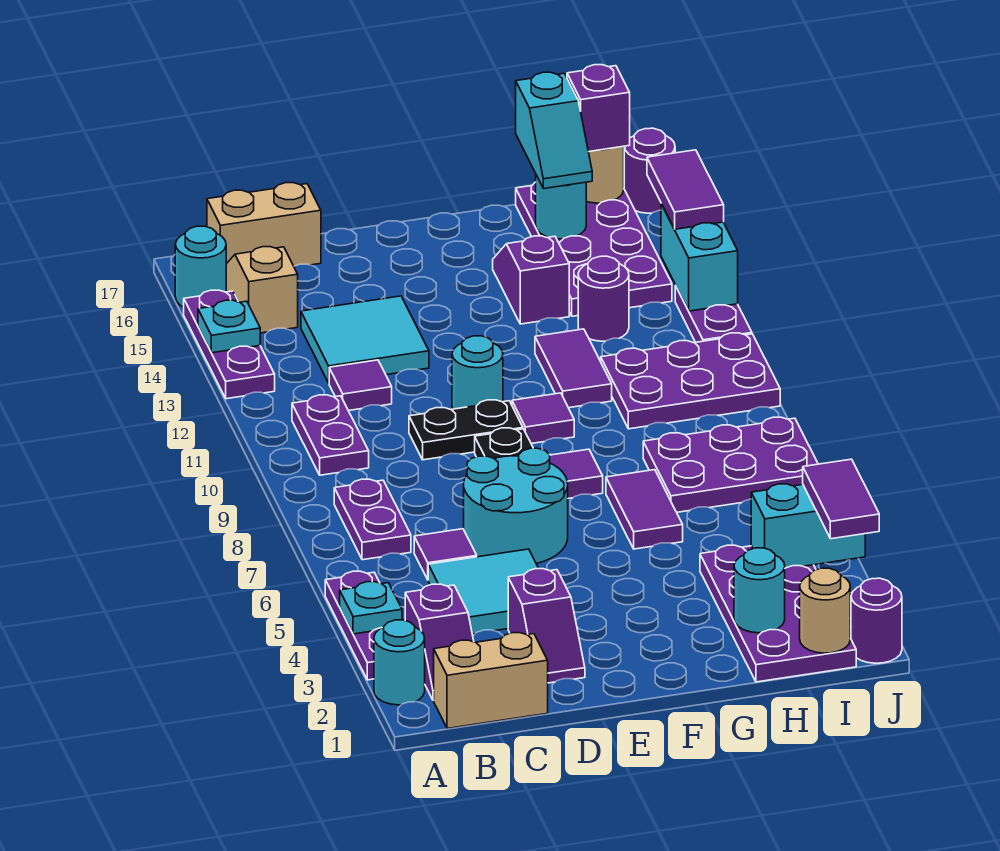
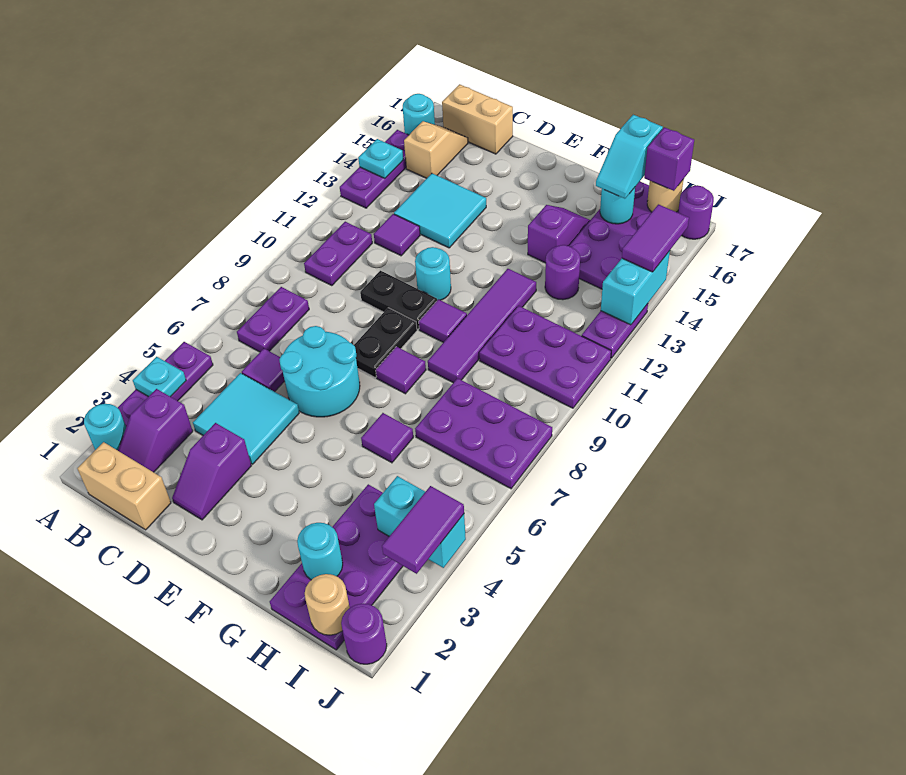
purple 1x2 tile [606,470,683,549] -> purple 1x1 tile [361,413,413,463]
purple 1x2 tile [535,329,612,408] -> purple 1x4 tile [428,269,536,383]

